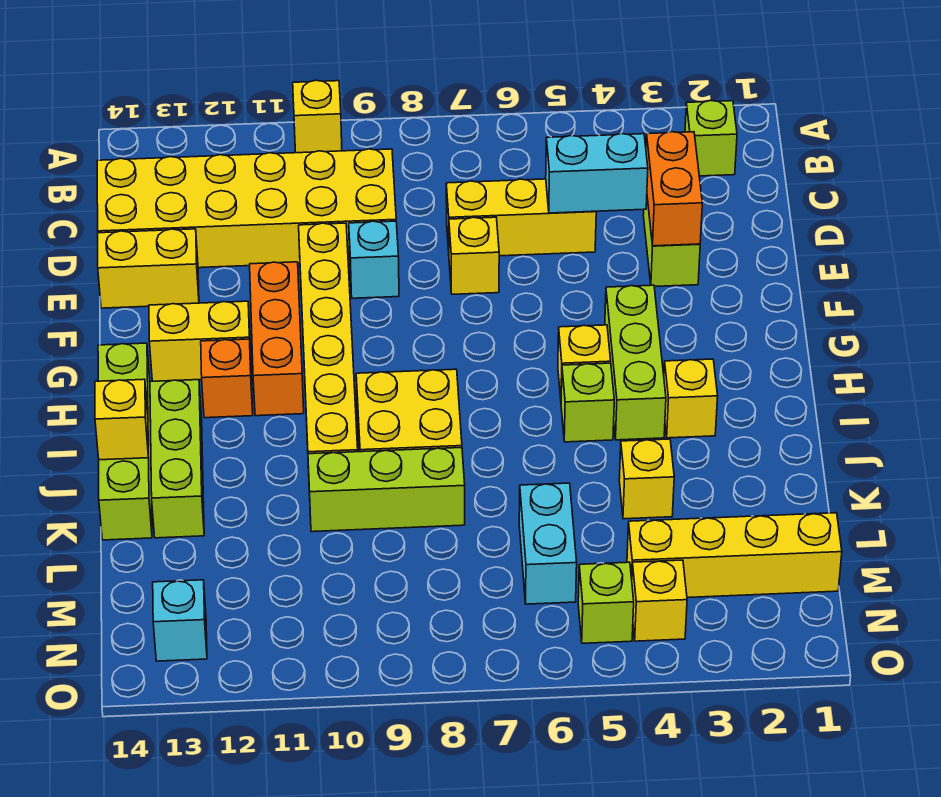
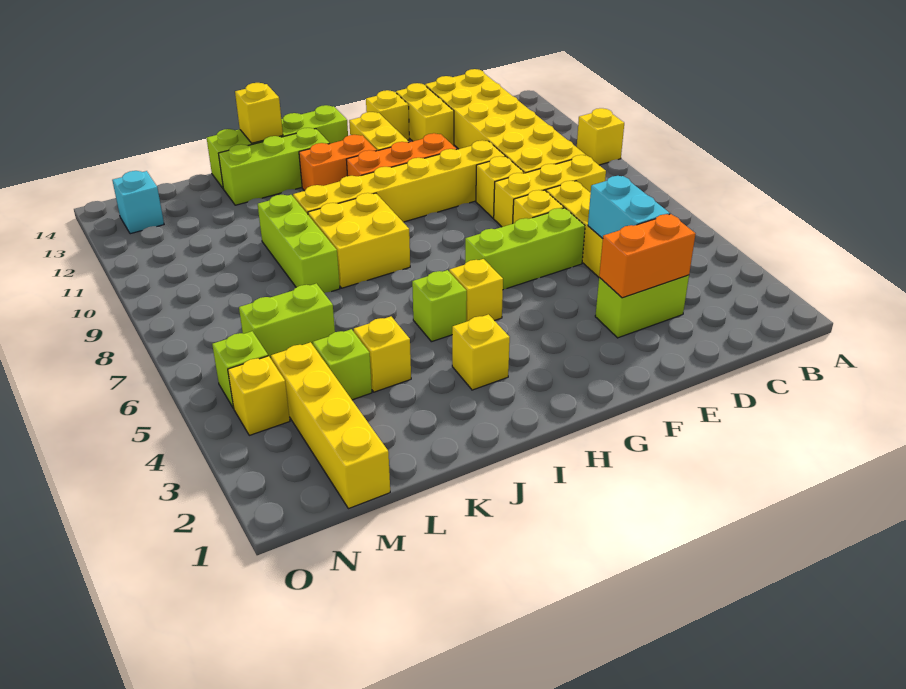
lime 1x1 brick [685,101,737,176] -> lime 1x1 brick moved to [313,329,372,400]
none -> yellow 1x3 brick [494,155,606,227]
cyan 1x1 brick [349,221,399,298] -> yellow 1x1 brick [476,156,524,218]
none -> yellow 1x1 brick [366,90,409,140]
lime 1x3 brick [605,285,666,440] -> lime 1x3 brick moved to [465,208,585,290]
orange 1x1 brick [201,339,253,418] -> orange 1x2 brick [299,135,377,191]
cyan 1x2 brick [519,483,577,604] -> lime 1x2 brick [239,283,335,358]

